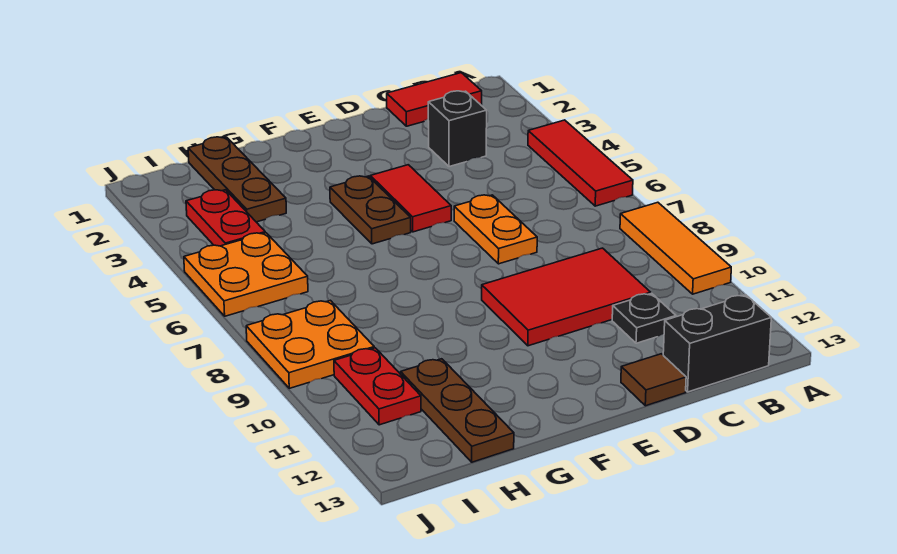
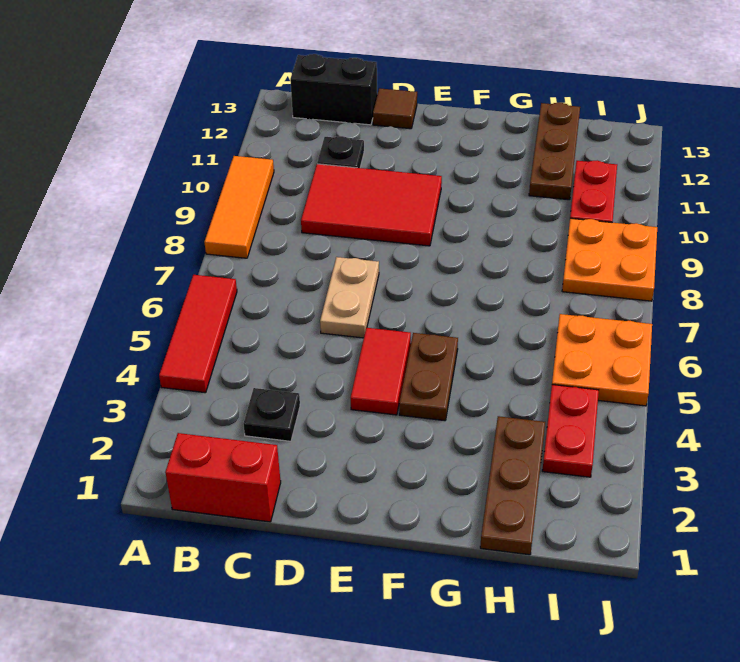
red 1x2 tile [387,73,482,126] -> red 1x2 brick [165,433,281,522]
black 1x1 brick [428,91,487,167] -> black 1x1 plate [244,388,300,441]
orange 1x2 plate [454,195,537,264] -> tan 1x2 plate [320,257,379,338]

